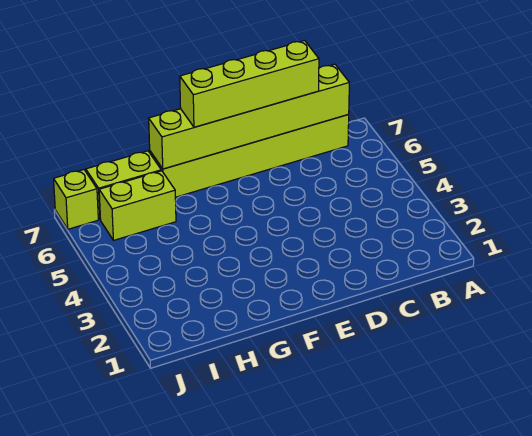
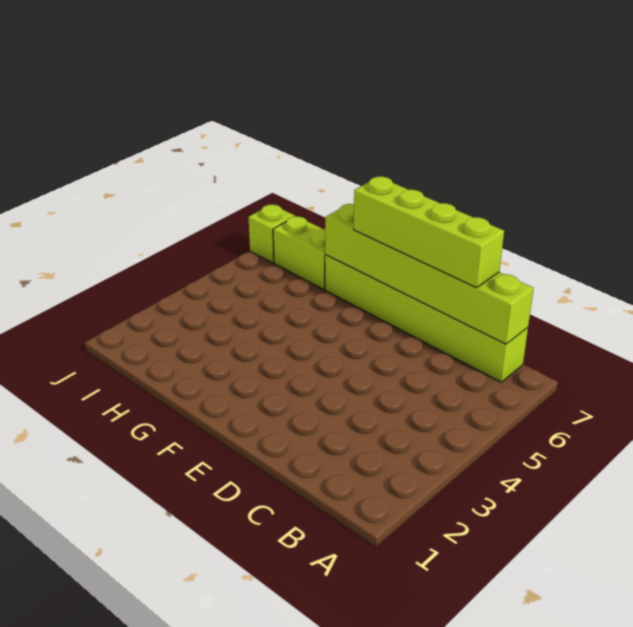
lime 1x2 brick [99,171,176,240] -> none

